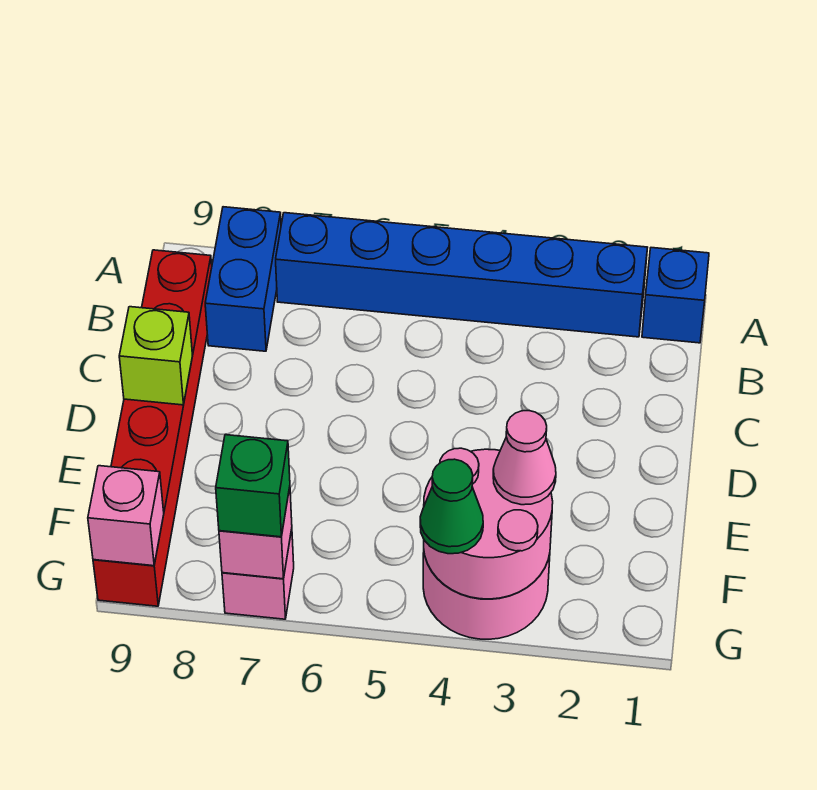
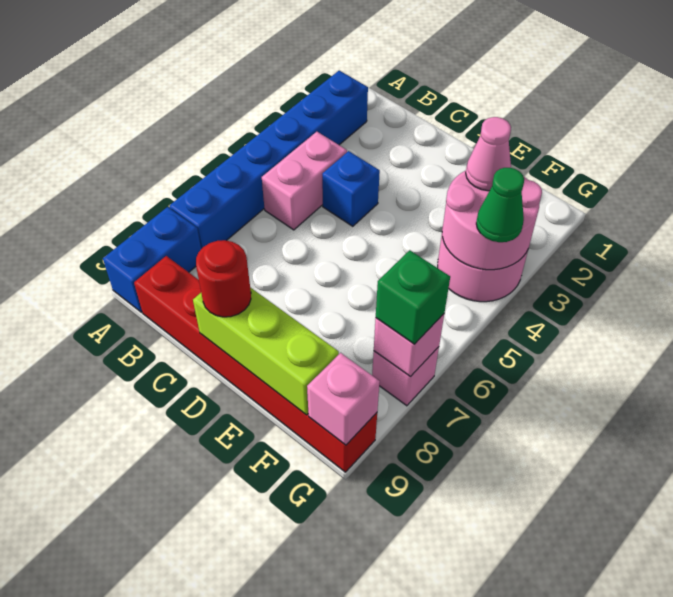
blue 1x1 brick [642,248,709,343] -> blue 1x1 brick moved to [322,151,380,226]
blue 1x2 brick [205,207,281,351] -> blue 1x2 brick turned to [103,207,201,312]
none -> pink 1x2 brick [262,132,347,230]
lime 1x1 brick [119,307,193,405] -> lime 1x3 brick [193,287,339,415]
none -> red 1x1 round brick [196,240,251,317]

